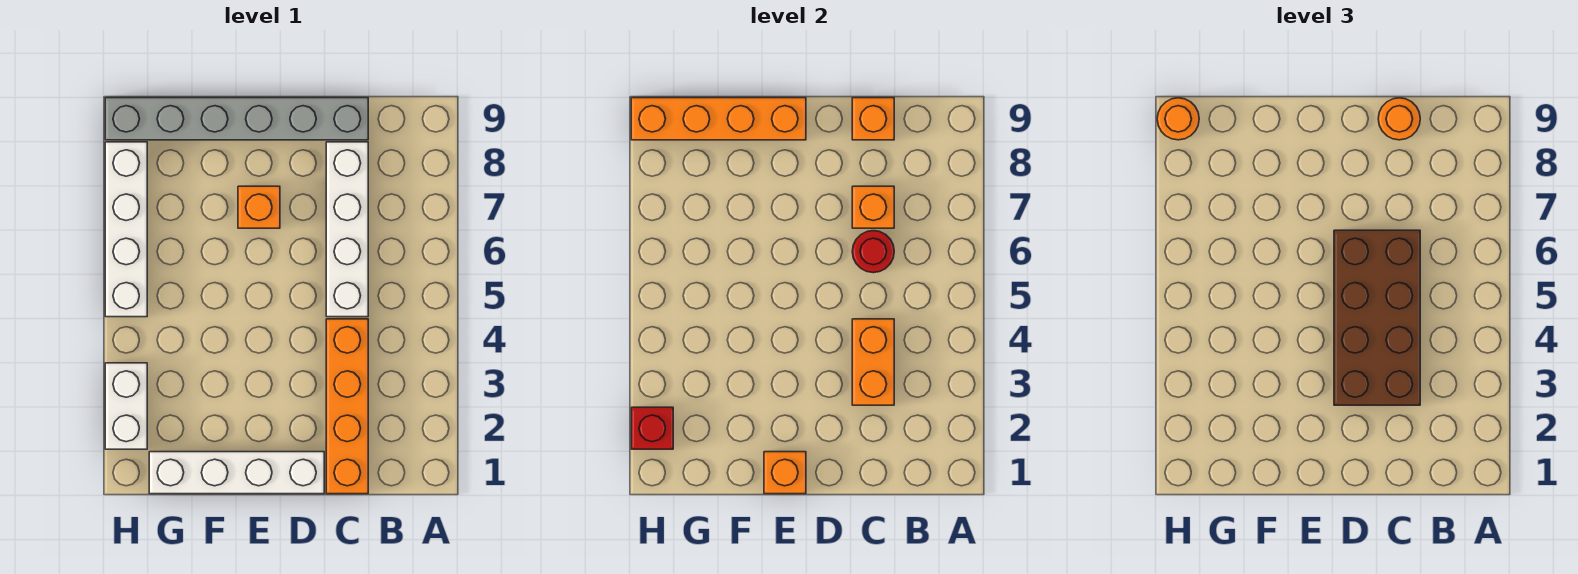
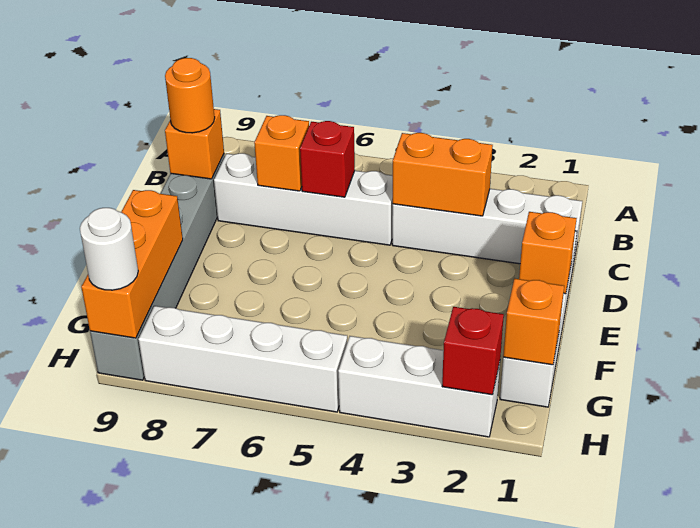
orange 1x4 brick [326,319,368,494] -> white 1x4 brick [392,189,582,265]
brown 2x4 brick [1334,230,1420,405] -> none
red 1x1 round brick [852,231,894,273] -> red 1x1 brick [300,121,355,197]
orange 1x1 brick [238,186,280,228] -> orange 1x1 brick moved to [503,278,564,365]
orange 1x4 brick [631,98,806,140] -> orange 1x3 brick [81,190,183,338]
white 1x2 brick [105,363,147,449] -> white 1x3 brick [338,336,500,437]
orange 1x1 round brick [1157,98,1199,140] -> white 1x1 round brick [80,208,138,290]

